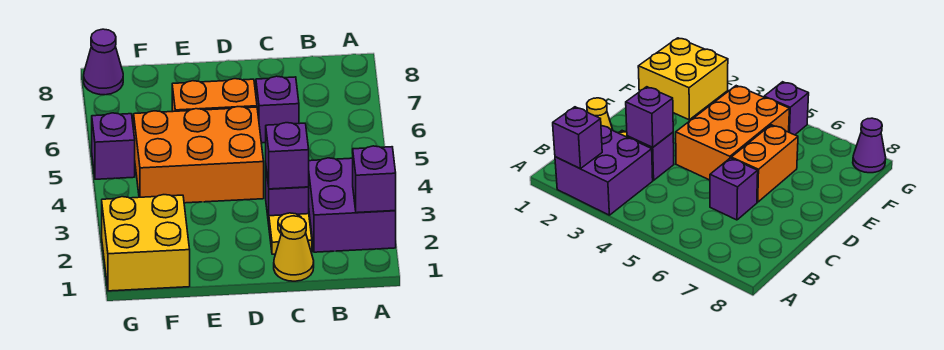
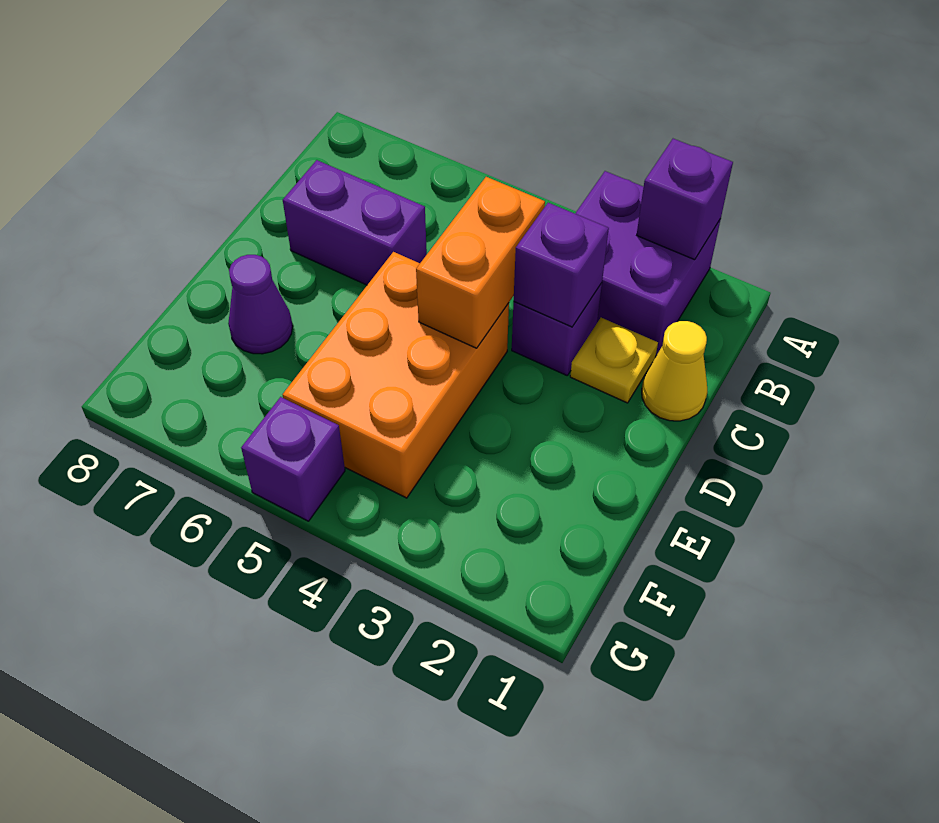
purple 1x1 brick [256,76,299,143] -> purple 1x2 brick [283,160,427,285]
orange 1x2 brick [172,79,257,112] -> orange 1x2 brick moved to [416,177,545,348]
yellow 2x2 brick [102,195,190,291] -> none
purple 1x1 cone [84,29,123,95] -> purple 1x1 cone moved to [228,255,293,354]

